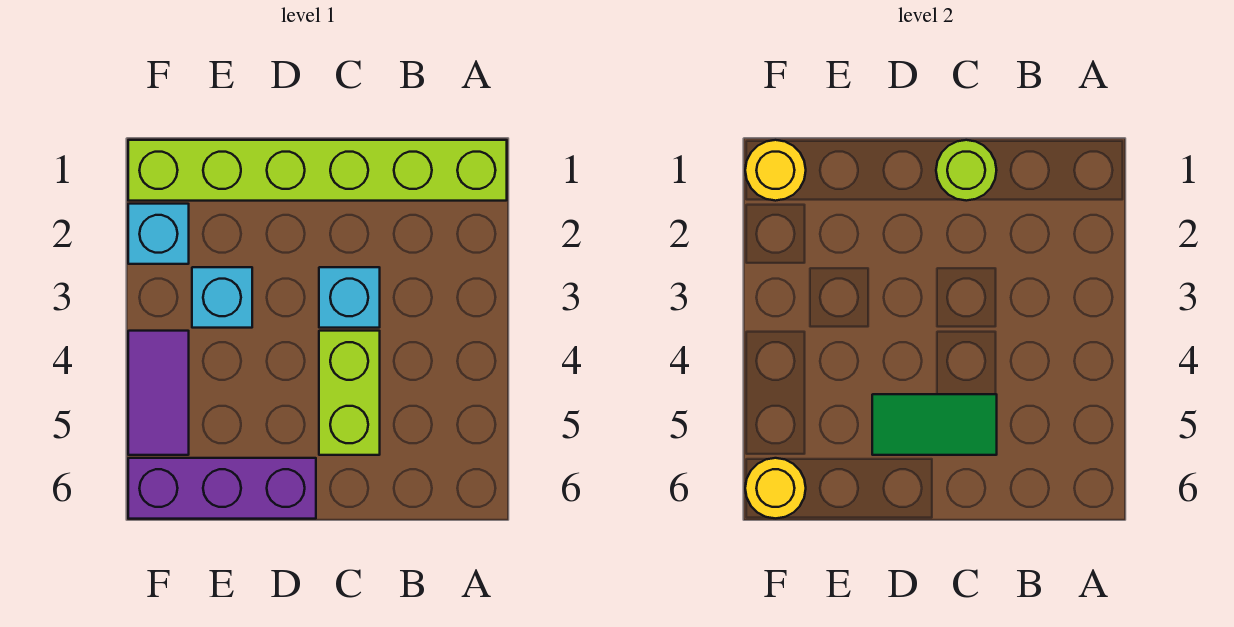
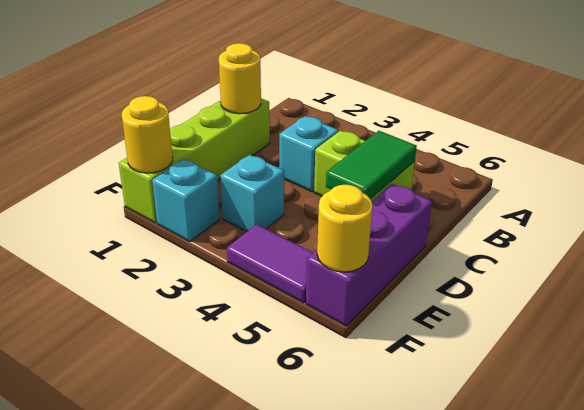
lime 1x6 brick [128,140,507,201] -> lime 1x4 brick [119,98,270,223]
lime 1x1 round brick [936,140,997,201] -> yellow 1x1 round brick [219,43,261,114]

